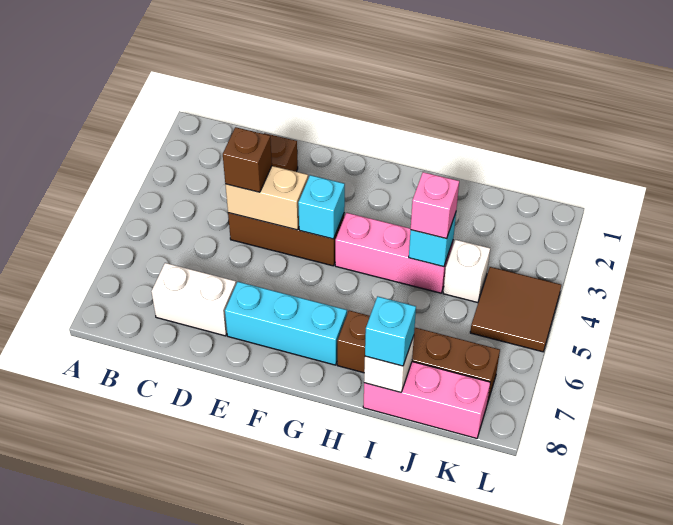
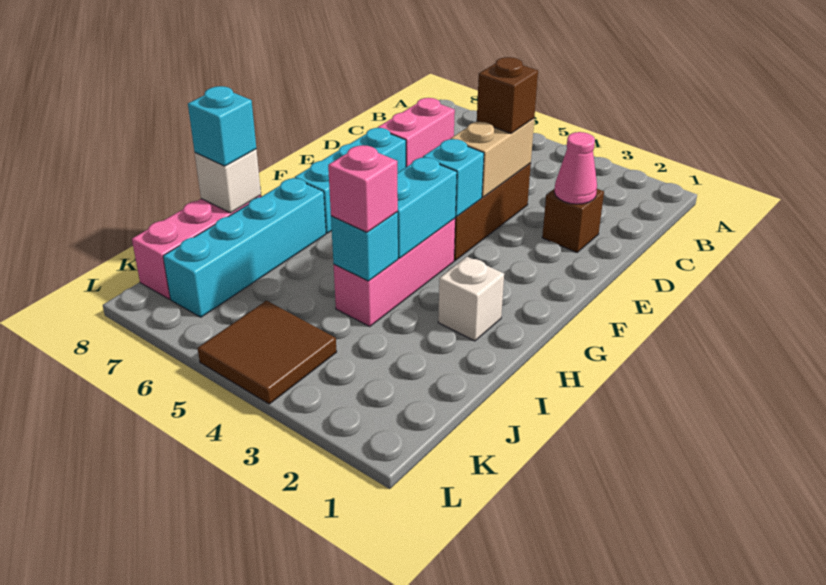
white 1x2 brick [151,263,236,336] -> pink 1x2 brick [377,98,455,167]
none -> pink 1x1 cone [554,132,597,204]
none -> cyan 1x2 brick [397,157,457,258]
brown 1x4 brick [337,311,500,404] -> cyan 1x4 brick [163,178,326,317]
white 1x1 brick [443,240,490,303] -> white 1x1 brick moved to [438,257,504,341]

